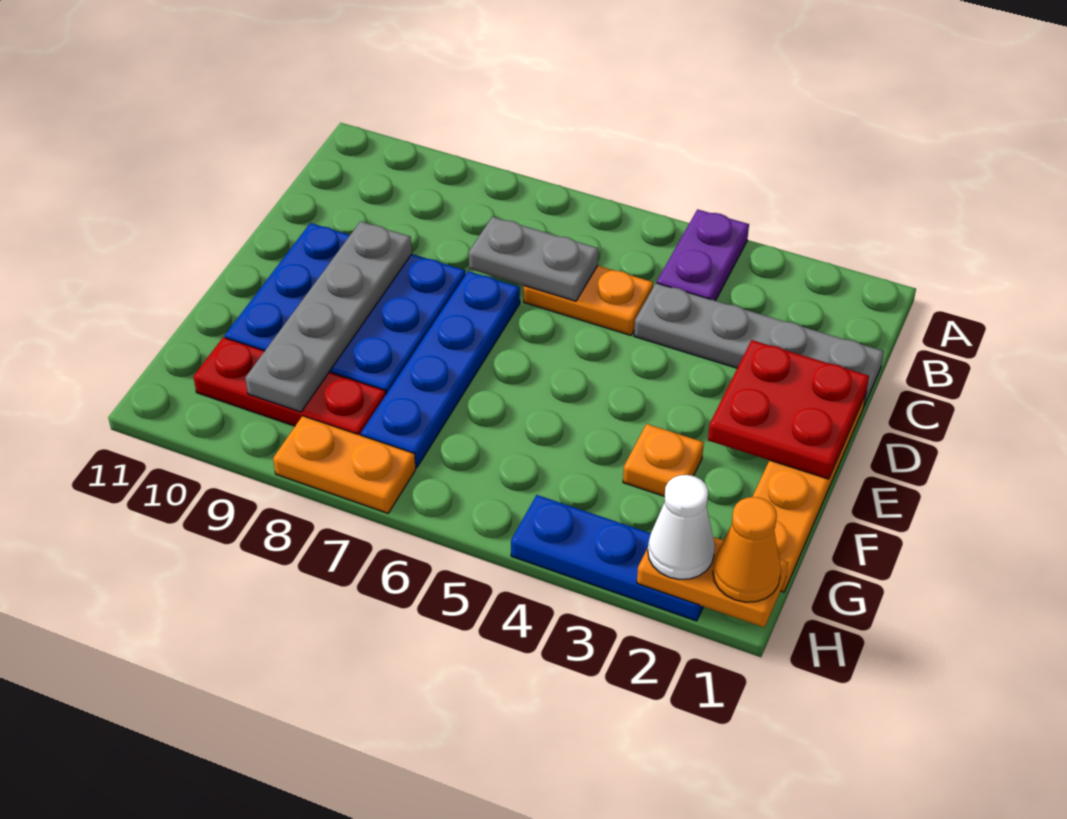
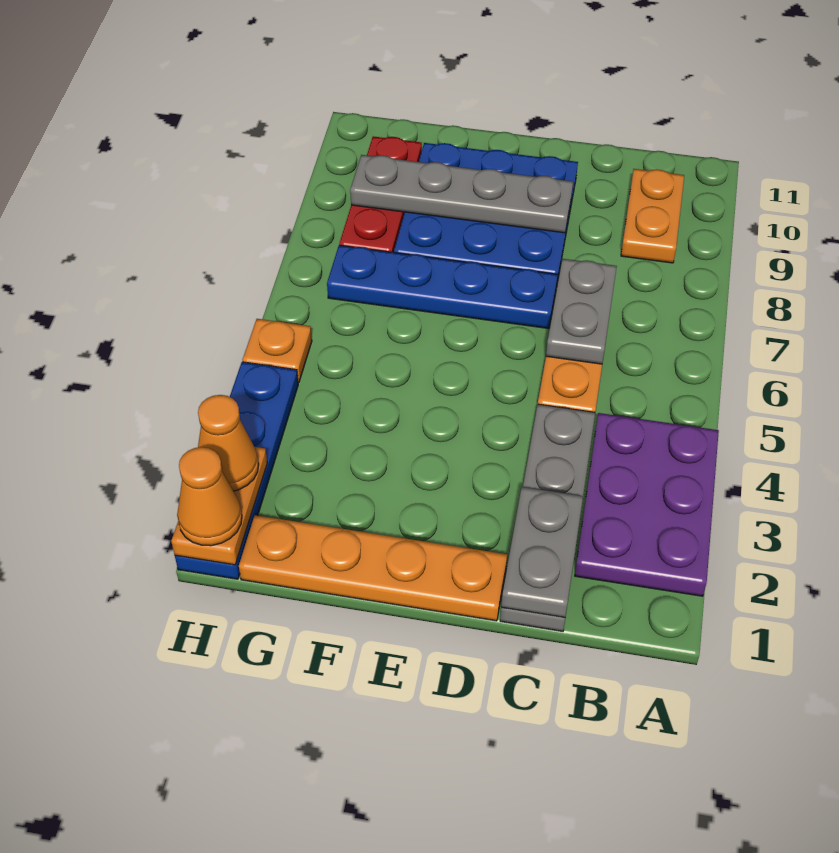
purple 1x2 plate [657,209,749,301] -> purple 2x3 plate [575,413,719,596]
none -> grey 1x2 plate [501,487,583,617]
red 2x2 plate [708,340,869,479] -> none
orange 1x1 plate [623,424,704,496] -> orange 1x1 plate moved to [243,319,312,383]
blue 1x3 plate [511,495,703,621] -> blue 1x4 plate [175,362,298,579]
white 1x1 cone [648,475,715,579] -> orange 1x1 cone [198,395,259,491]
orange 1x2 plate [273,416,416,513] -> orange 1x2 plate moved to [621,169,684,263]

